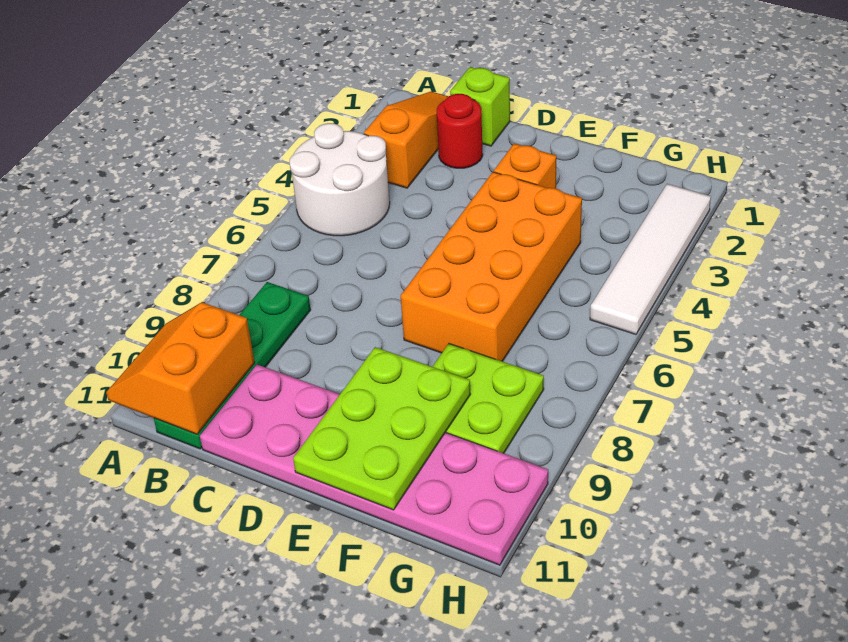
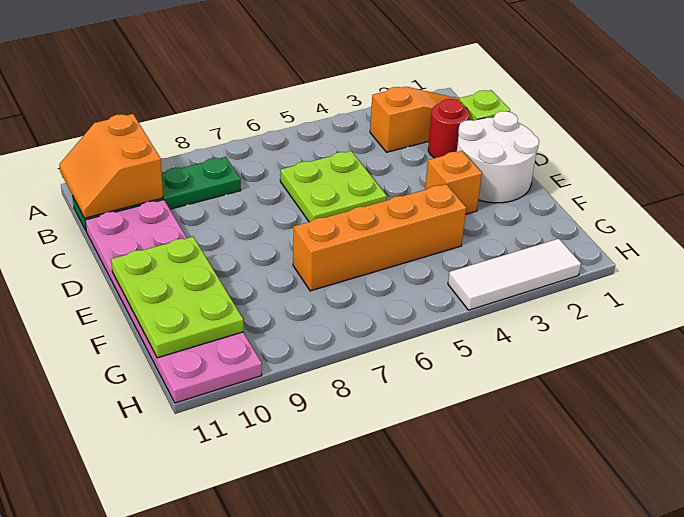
white 2x2 round brick [290,123,390,236] -> white 2x2 round brick moved to [457,111,539,203]
orange 2x2 slope [106,302,254,434] -> orange 2x2 slope turned to [59,114,163,218]
orange 2x4 brick [401,172,582,361] -> orange 1x4 brick [293,184,466,291]
lime 2x3 plate [293,347,470,510] -> lime 2x3 plate turned to [111,237,243,358]
lime 2x2 plate [433,344,544,453] -> lime 2x2 plate moved to [280,151,387,222]
white 1x4 tile [590,184,711,334] -> white 1x3 tile [448,239,581,310]

